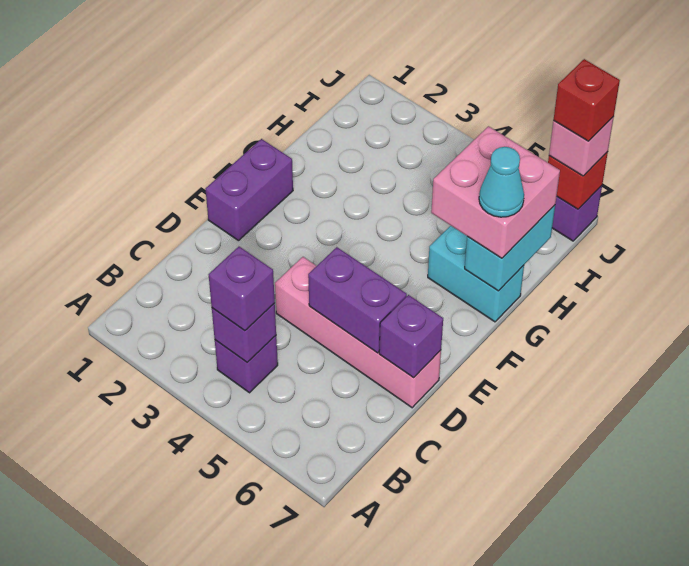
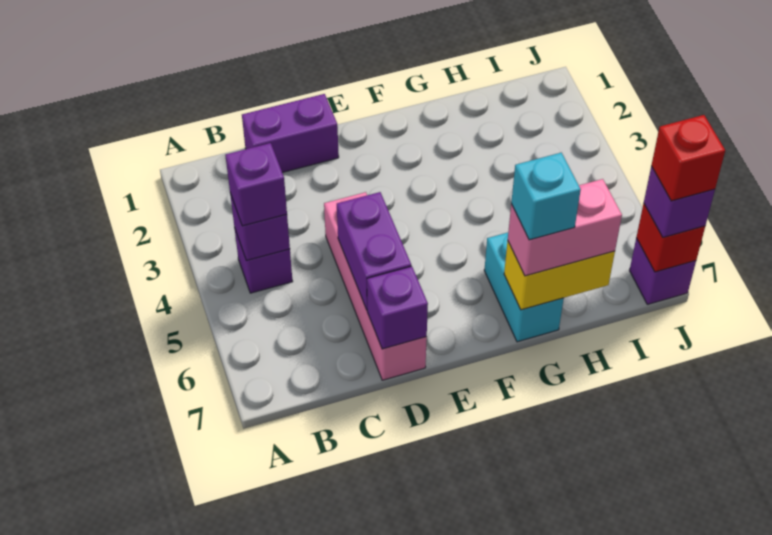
purple 1x2 brick [206,139,293,241] -> purple 1x2 brick moved to [242,94,339,172]
pink 2x2 brick [431,126,560,258] -> pink 1x2 brick [508,179,622,276]
cyan 1x2 brick [465,205,555,291] -> yellow 1x2 brick [504,241,615,310]
cyan 1x1 cone [479,147,524,217] -> cyan 1x1 brick [511,153,581,240]
pink 1x1 brick [549,117,614,176] -> purple 1x1 brick [644,166,715,237]

